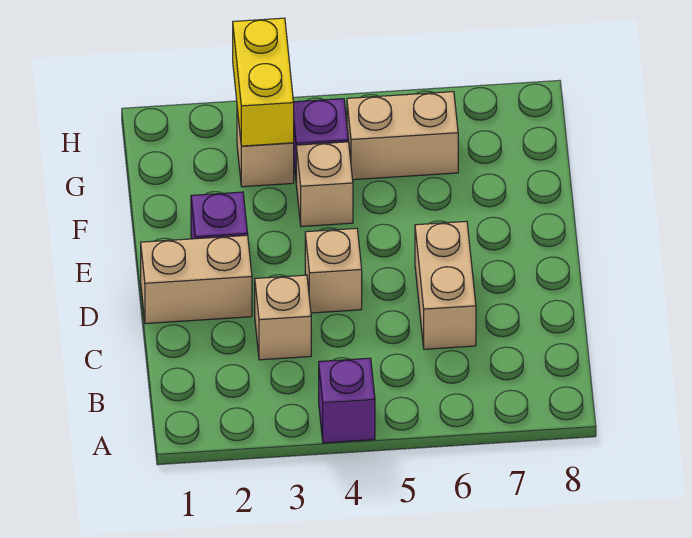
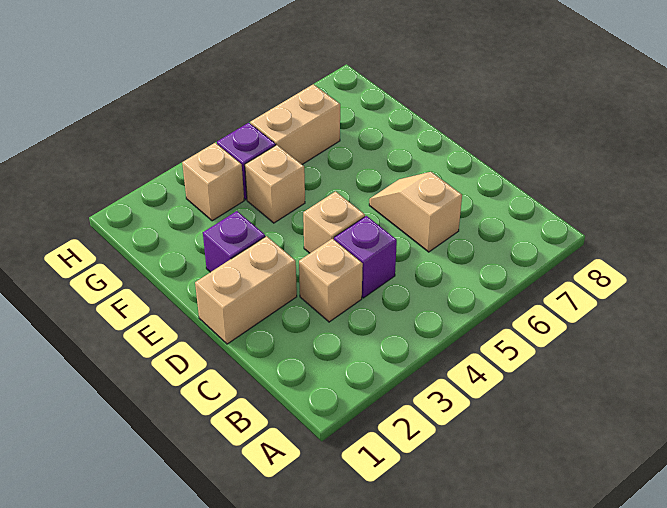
purple 1x1 brick [319,358,375,443] -> purple 1x1 brick moved to [334,216,397,298]
tan 1x2 brick [415,221,476,349] -> tan 1x2 slope [369,172,462,252]
yellow 1x2 brick [233,18,294,146] -> none

